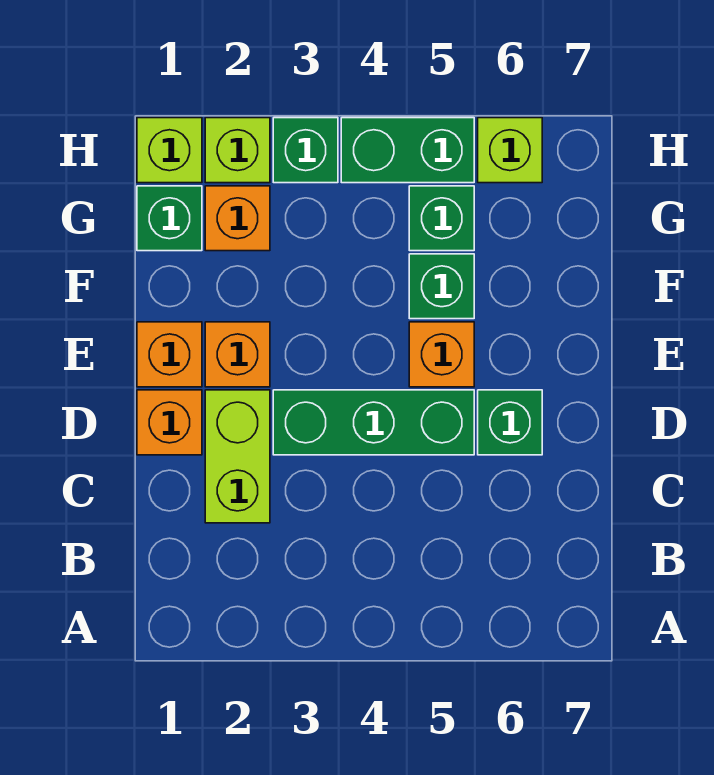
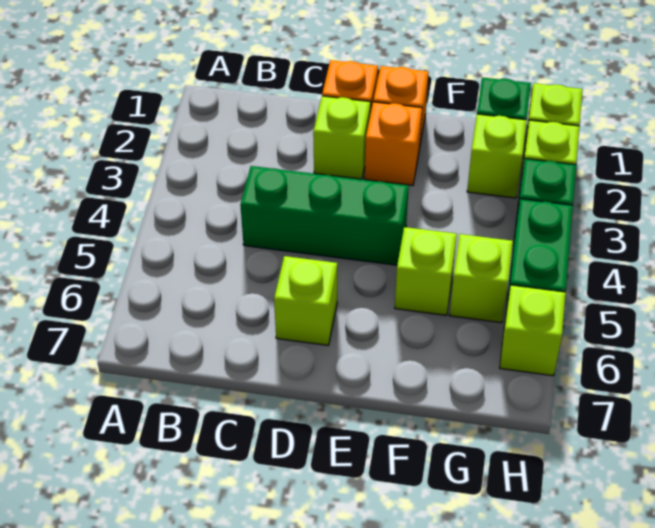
lime 1x2 brick [205,390,270,523] -> lime 1x1 brick [313,96,371,179]
green 1x3 brick [273,390,474,455] -> green 1x3 brick turned to [240,166,409,265]
green 1x1 brick [478,390,542,455] -> lime 1x1 brick [274,256,337,345]
orange 1x1 brick [409,322,474,387] -> none
green 1x1 brick [409,254,474,319] -> lime 1x1 brick [395,227,457,315]
orange 1x1 brick [205,186,270,251] -> lime 1x1 brick [467,114,527,198]
green 1x1 brick [409,186,474,251] -> lime 1x1 brick [449,234,513,323]

